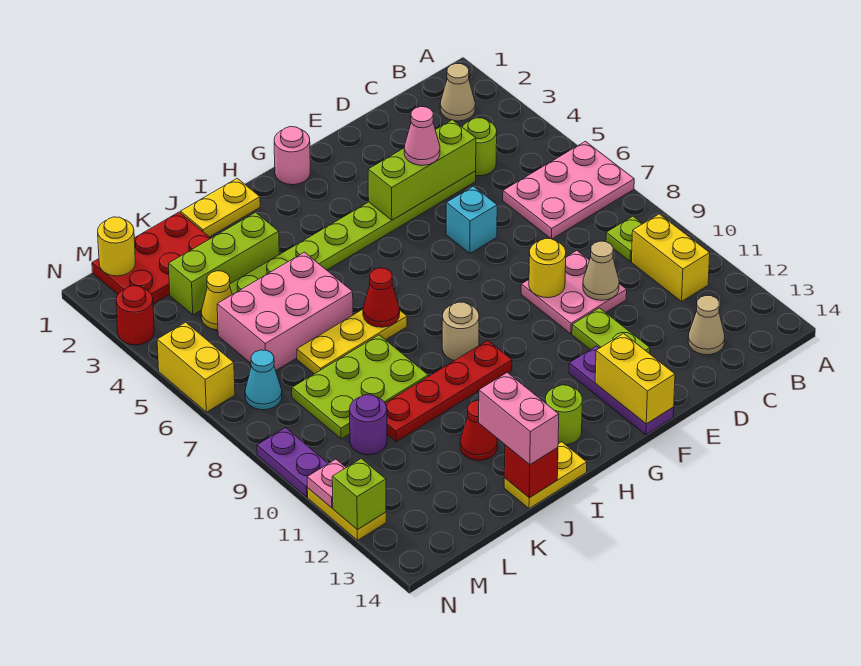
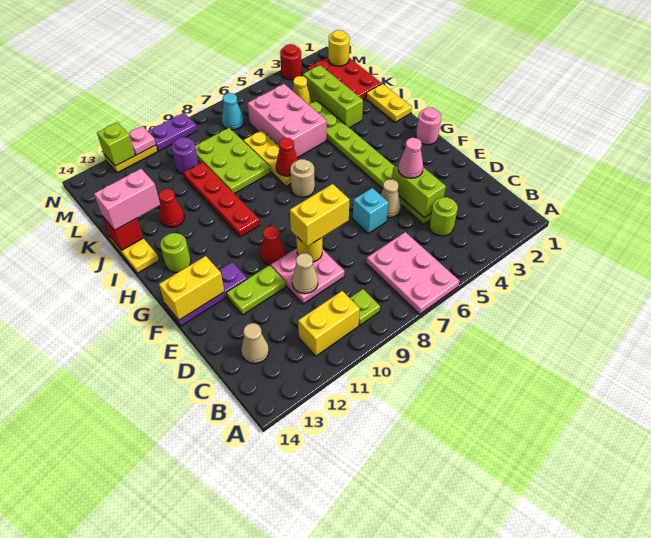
tan 1x1 cone [440,64,475,121] -> tan 1x1 cone moved to [381,179,401,218]
lime 1x3 brick [368,120,476,220] -> lime 1x2 brick [392,165,446,218]
none -> red 1x1 cone [260,226,286,265]
tan 1x1 round brick [442,302,479,361] -> tan 1x1 round brick moved to [290,159,315,197]
yellow 1x2 brick [157,322,235,412] -> yellow 1x2 brick moved to [290,184,350,246]

